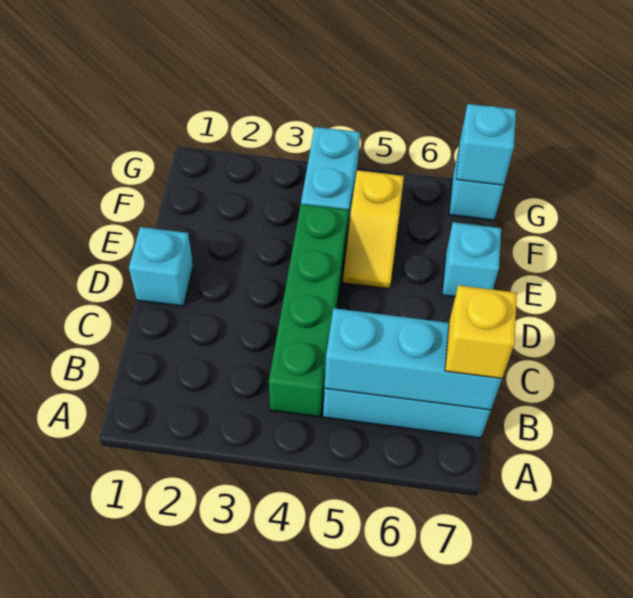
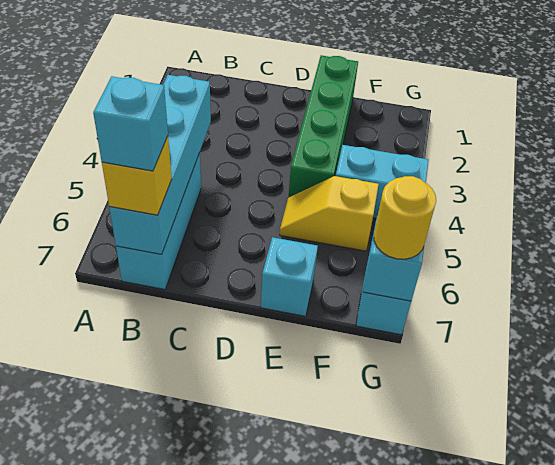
green 1x4 brick [269,204,348,417] -> green 1x4 brick turned to [289,55,358,197]
cyan 1x3 brick [324,308,502,410] -> cyan 1x4 brick [109,75,211,254]
cyan 1x1 brick [129,227,193,306] -> cyan 1x1 brick moved to [93,76,168,171]
none -> yellow 1x1 round brick [374,176,436,259]

